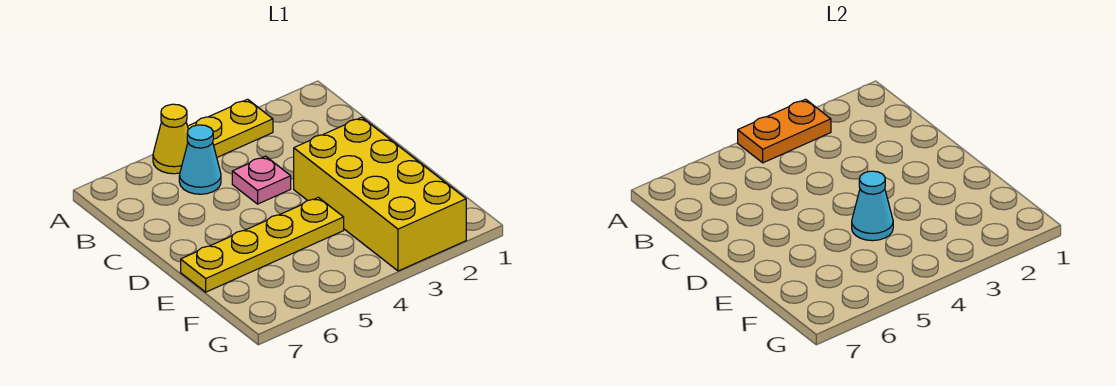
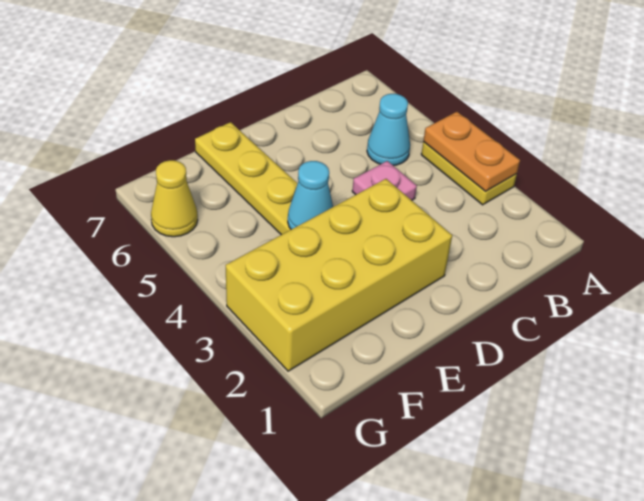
yellow 1x1 cone [153,104,188,174] -> yellow 1x1 cone moved to [151,160,198,237]

